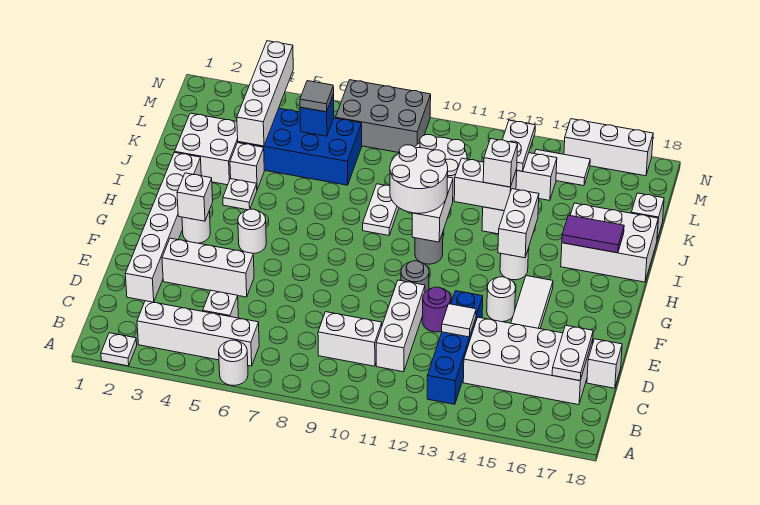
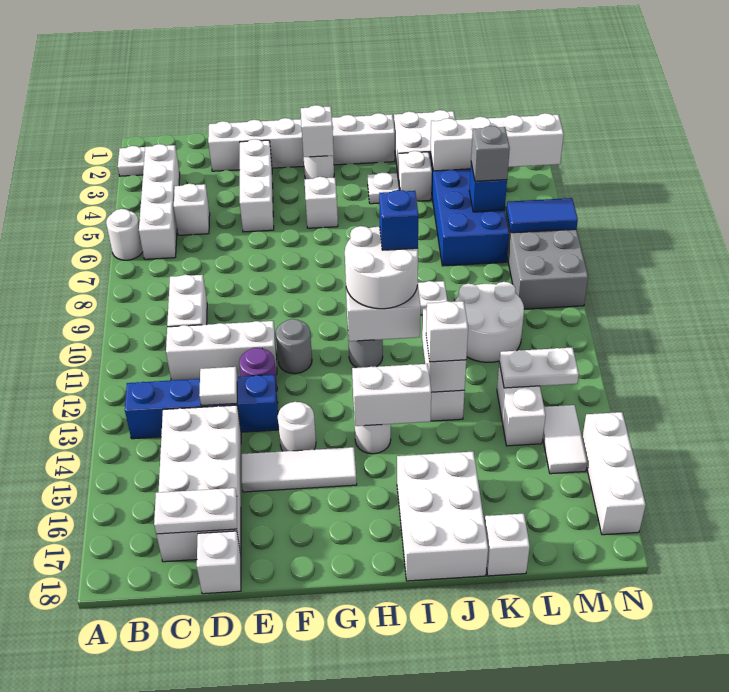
white 1x1 round brick [238,209,266,254] -> white 1x1 brick [305,177,338,228]
none -> blue 1x1 brick [379,190,418,250]
purple 1x2 tile [562,215,624,253] -> none
grey 1x1 tile [300,81,334,112] -> grey 1x1 brick [471,126,510,181]
none -> blue 1x2 tile [507,198,578,233]

